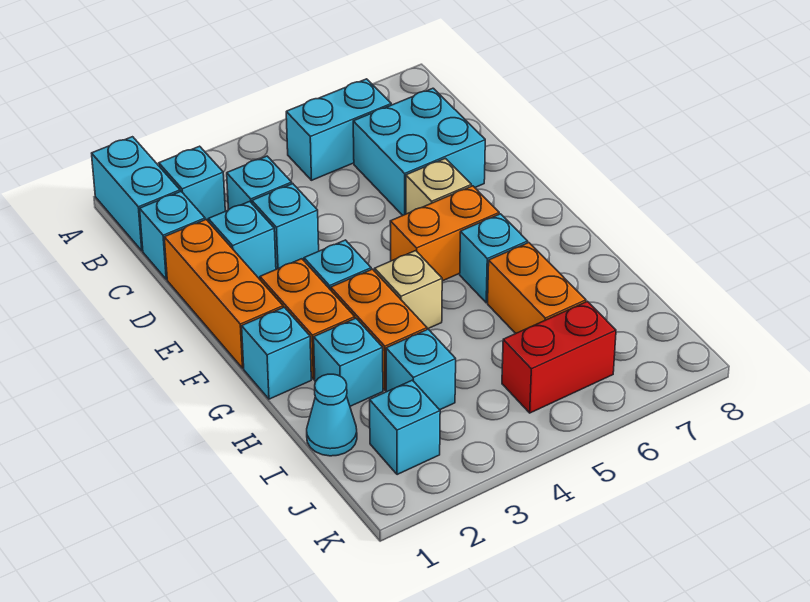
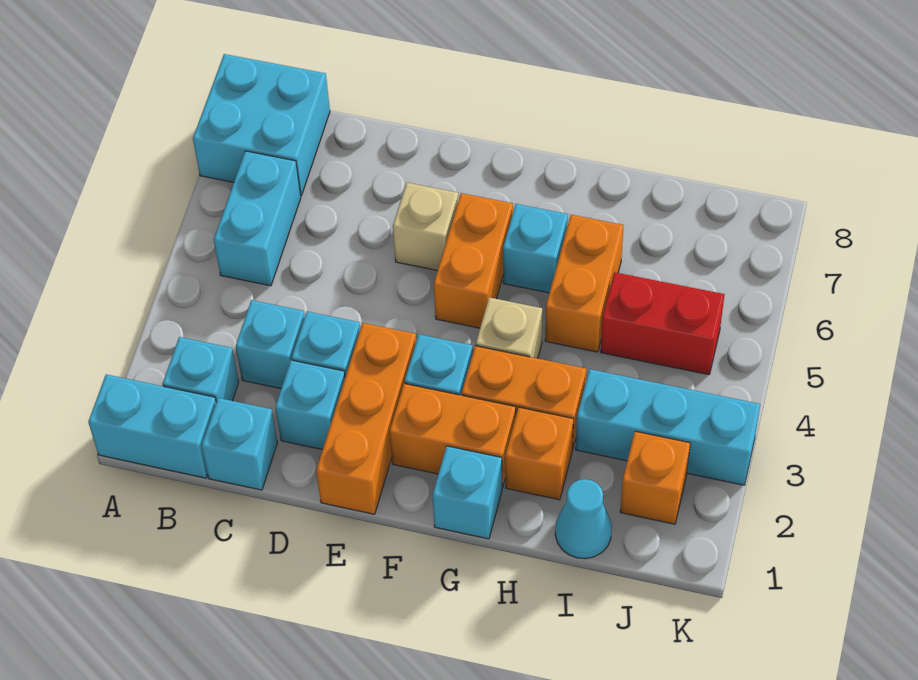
cyan 2x2 brick [353,88,485,216] -> cyan 2x2 brick moved to [193,54,330,195]
orange 1x3 brick [164,220,283,368] -> orange 1x3 brick turned to [316,323,416,514]
cyan 1x1 brick [314,318,383,406] -> orange 1x1 brick [505,407,573,500]
orange 1x2 brick [488,243,586,333] -> orange 1x2 brick turned to [545,215,623,352]
cyan 1x1 brick [386,329,456,410] -> cyan 1x3 brick [576,369,760,485]
cyan 1x1 brick [370,380,440,475] -> orange 1x1 brick [620,431,690,524]
red 1x2 brick [502,301,616,413] -> red 1x2 brick turned to [601,272,725,375]

